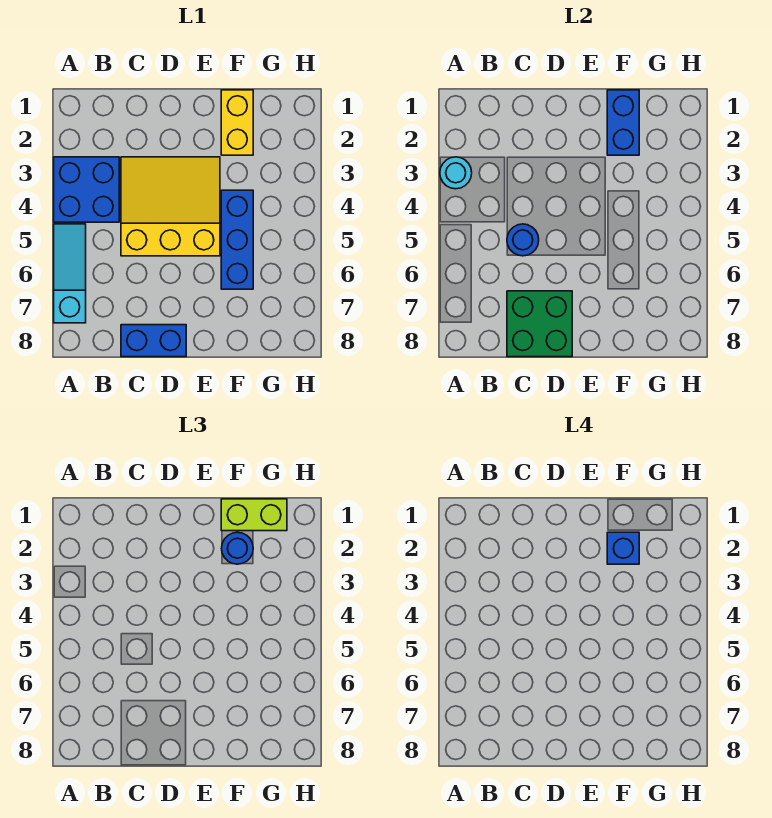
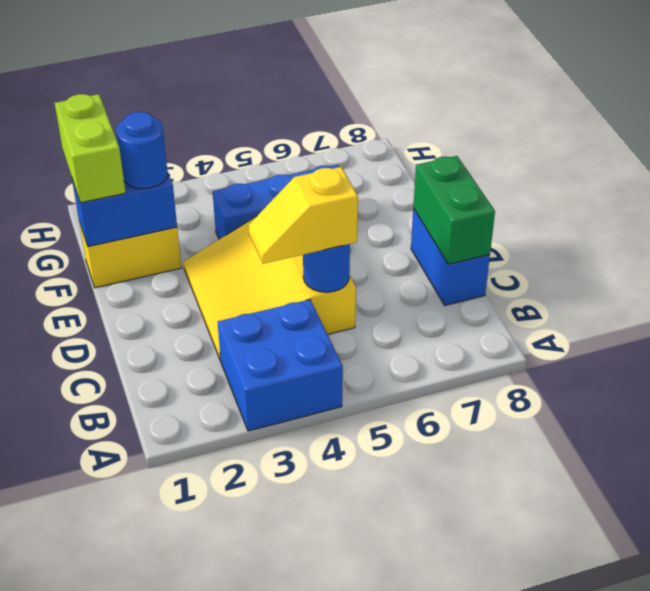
cyan 1x1 round brick [440,157,472,189] -> none
cyan 1x3 slope [54,224,86,323] -> none
none -> yellow 1x2 slope [248,167,358,264]
green 2x2 brick [507,291,572,357] -> green 1x2 brick [413,156,495,264]
blue 1x1 brick [607,532,639,564] -> none

